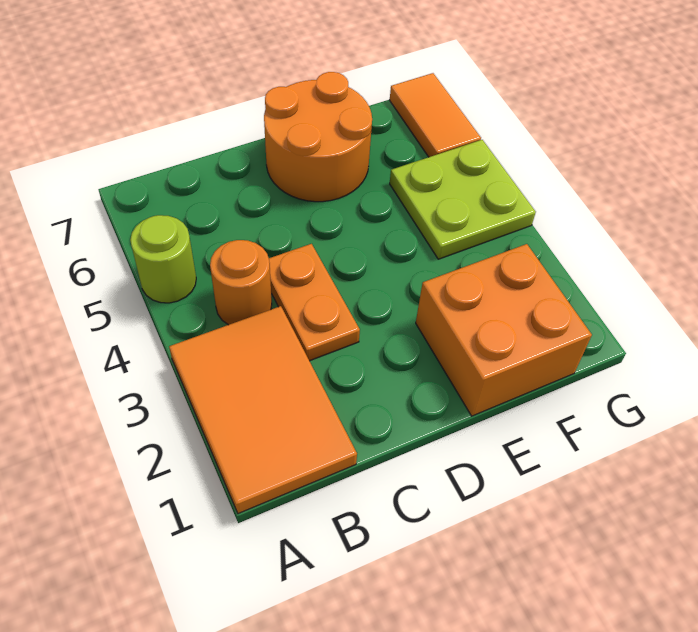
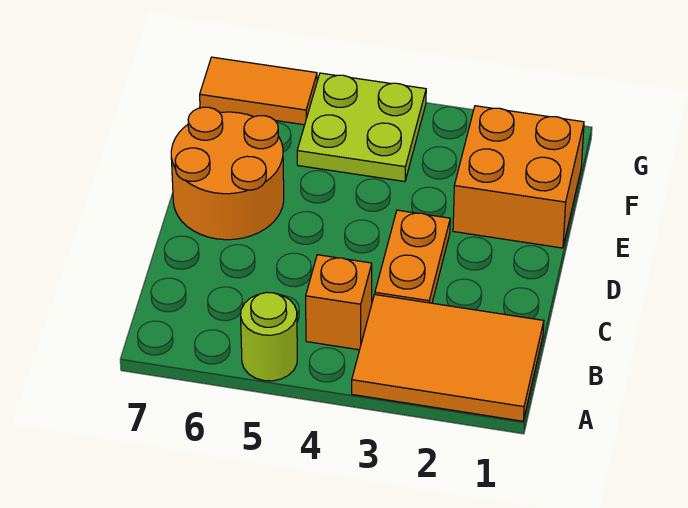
orange 1x1 round brick [210,240,272,325] -> orange 1x1 brick [306,255,372,350]
orange 1x2 plate [269,244,360,361] -> orange 1x2 plate turned to [375,210,450,303]

